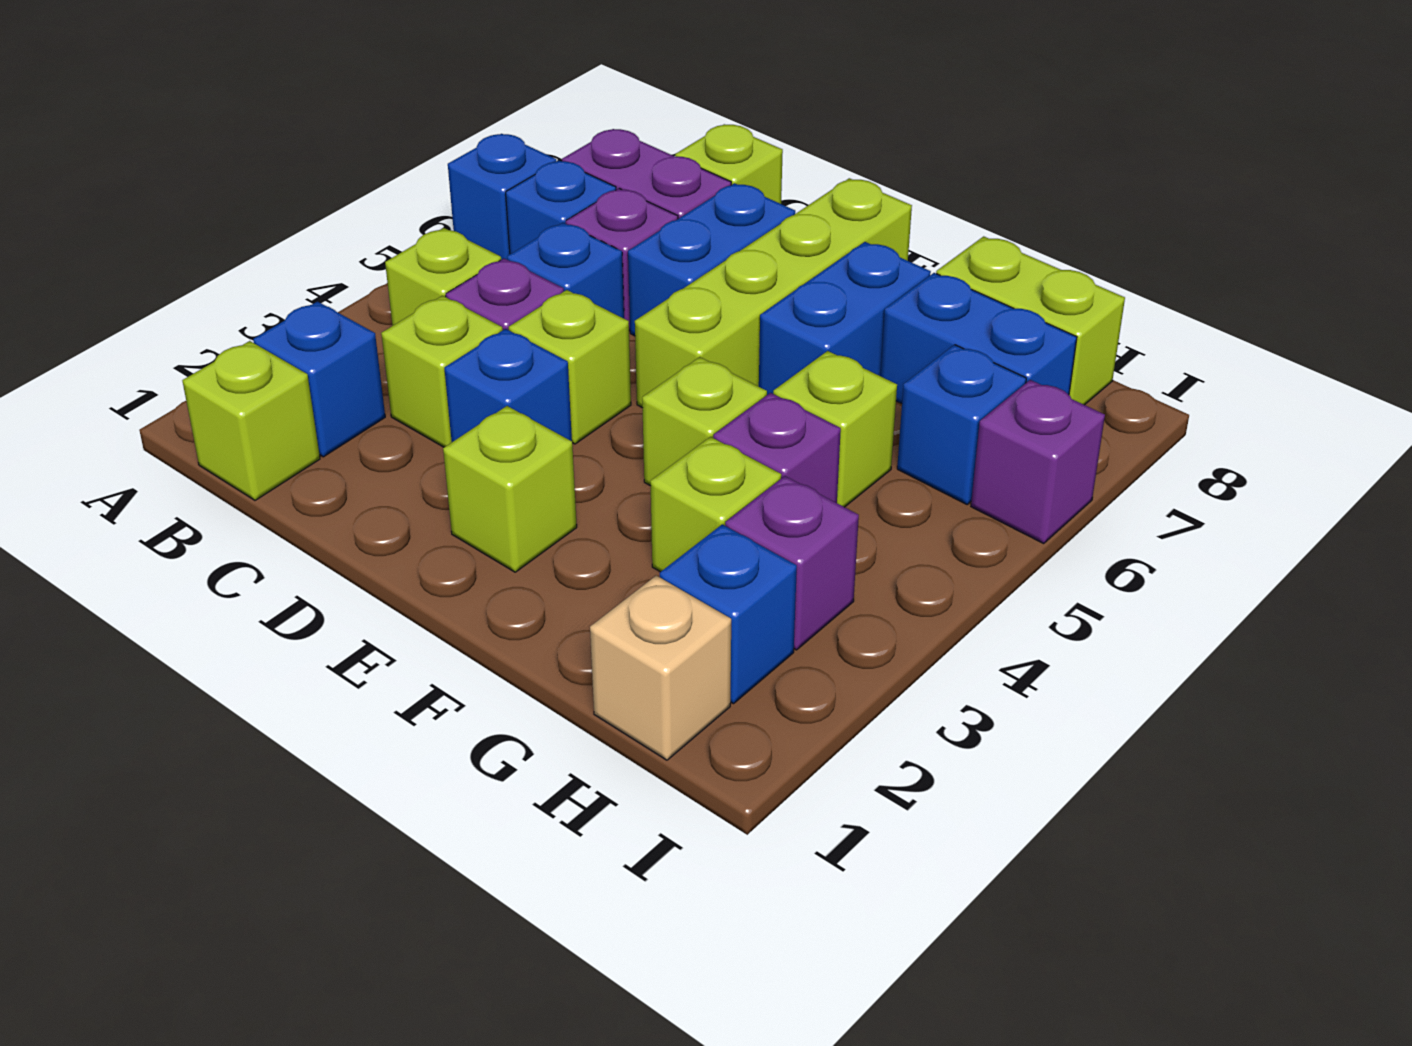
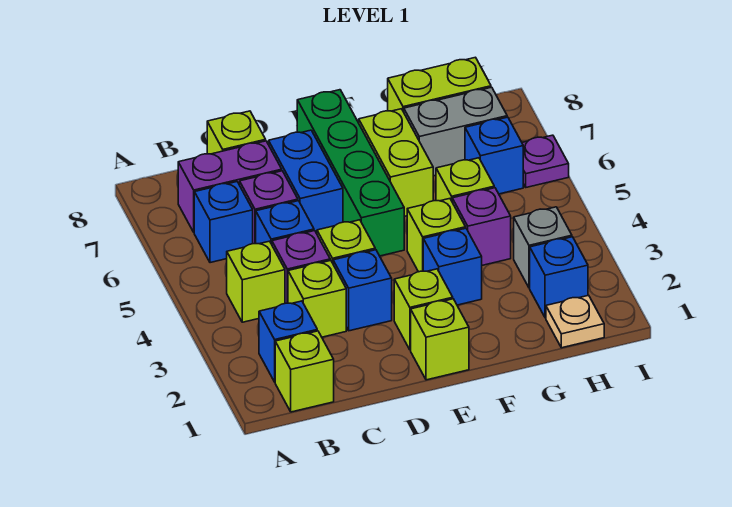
blue 1x1 brick [448,134,556,260] -> blue 1x1 brick moved to [423,228,482,305]
lime 1x4 brick [635,178,912,407] -> green 1x4 brick [297,90,404,256]
blue 1x2 brick [759,242,931,395] -> lime 1x2 brick [359,109,433,216]
lime 1x1 brick [650,437,781,572] -> lime 1x1 brick moved to [411,299,469,380]
blue 1x2 brick [880,273,1077,404] -> grey 1x2 brick [404,87,507,176]
tan 1x1 brick [590,575,731,760] -> tan 1x1 plate [546,295,604,348]
purple 1x1 brick [725,476,859,650] -> grey 1x1 brick [514,207,572,288]
purple 1x1 brick [971,380,1105,544] -> purple 1x1 plate [522,135,569,187]

